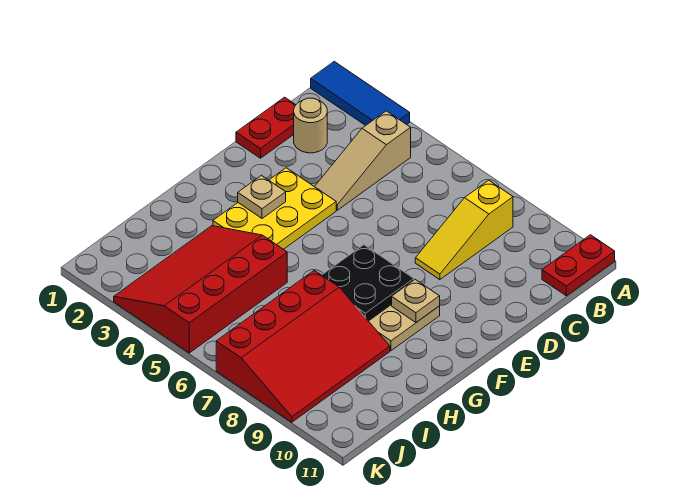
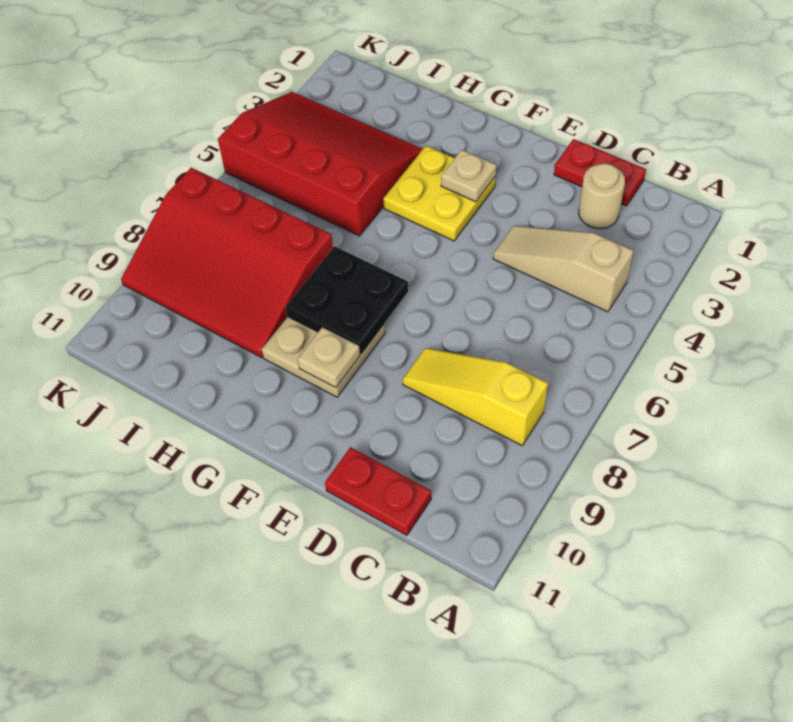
blue 1x3 tile [311,62,410,126] -> none
red 1x2 plate [542,235,615,296] -> red 1x2 plate moved to [325,447,431,535]
yellow 2x3 plate [213,168,336,249] -> yellow 2x2 plate [383,146,496,241]

